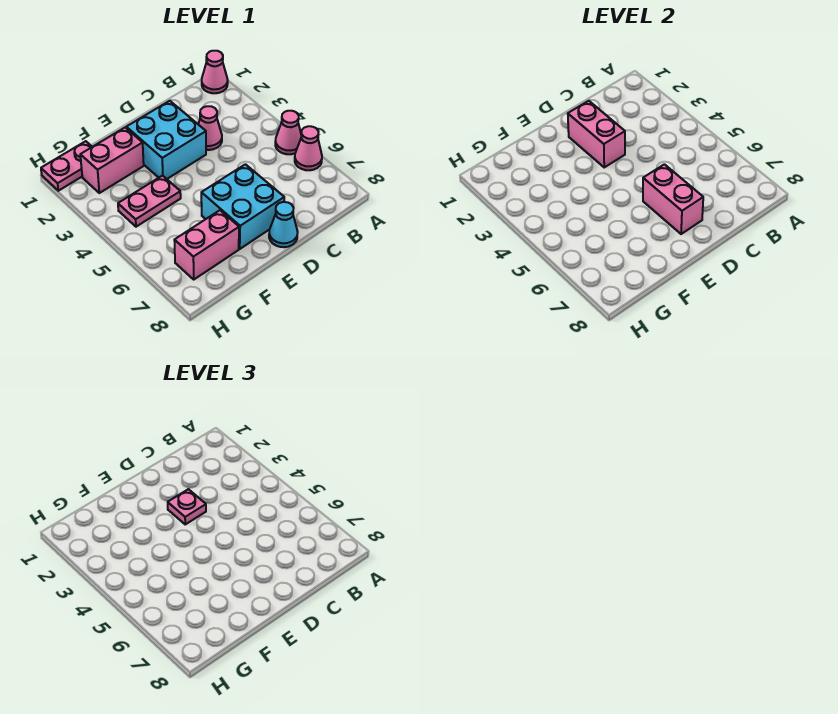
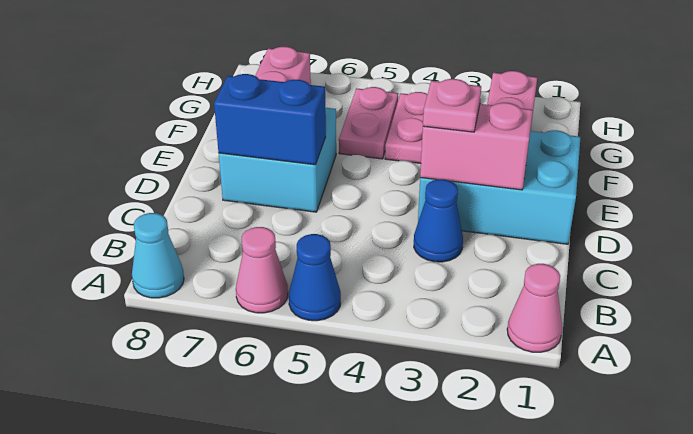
pink 1x1 cone [275,111,301,154] -> blue 1x1 cone [289,234,341,321]
pink 1x1 cone [198,106,222,150] -> blue 1x1 cone [414,179,463,262]
cyan 2x2 brick [126,101,206,179] -> cyan 2x3 brick [418,130,580,244]
pink 1x2 brick [643,164,703,234] -> blue 1x2 brick [214,74,326,165]
cyan 1x1 cone [269,202,298,247] -> cyan 1x1 cone moved to [132,213,184,298]
pink 1x2 plate [41,141,92,191] -> pink 1x2 plate moved to [339,87,398,159]

